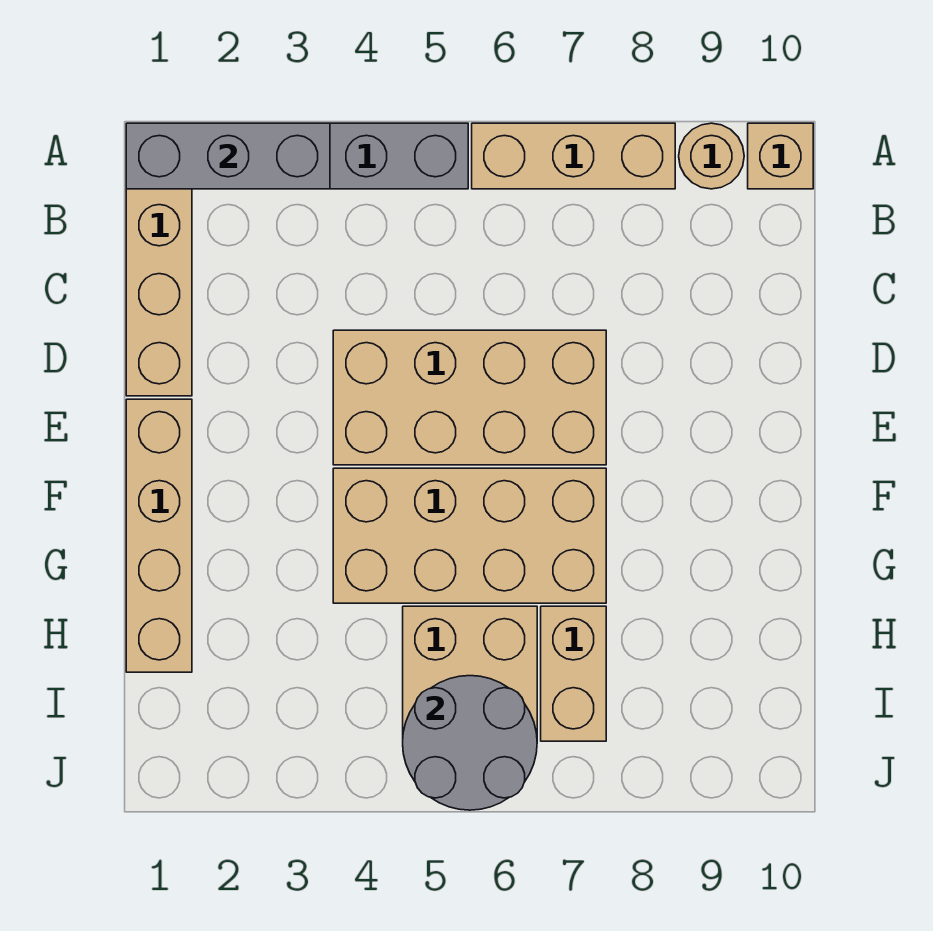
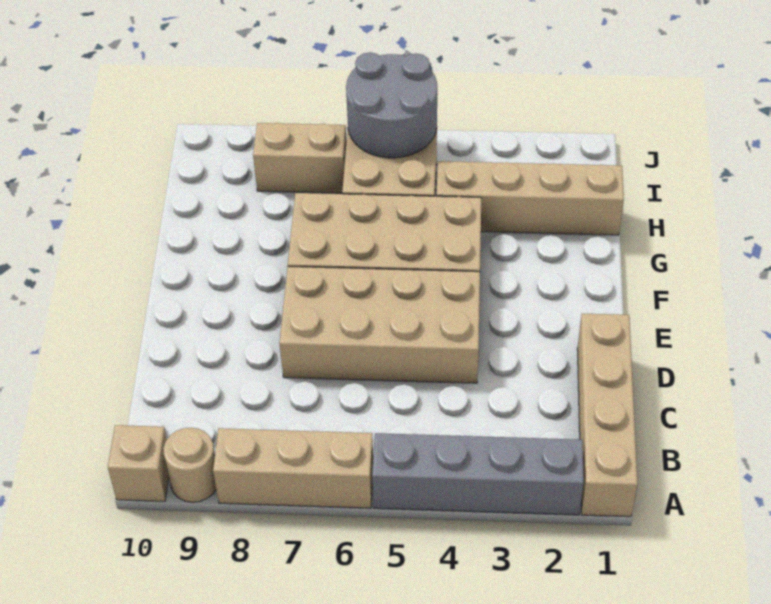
grey 1x3 brick [126,123,330,189] -> none
tan 1x4 brick [126,399,192,672] -> tan 1x4 brick turned to [436,161,624,235]
tan 1x2 brick [541,606,606,741] -> tan 1x2 brick turned to [253,123,347,193]

